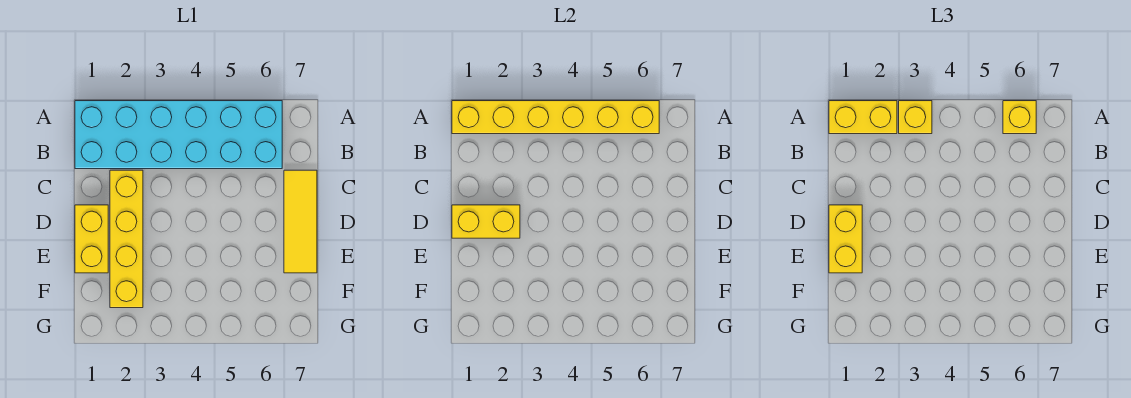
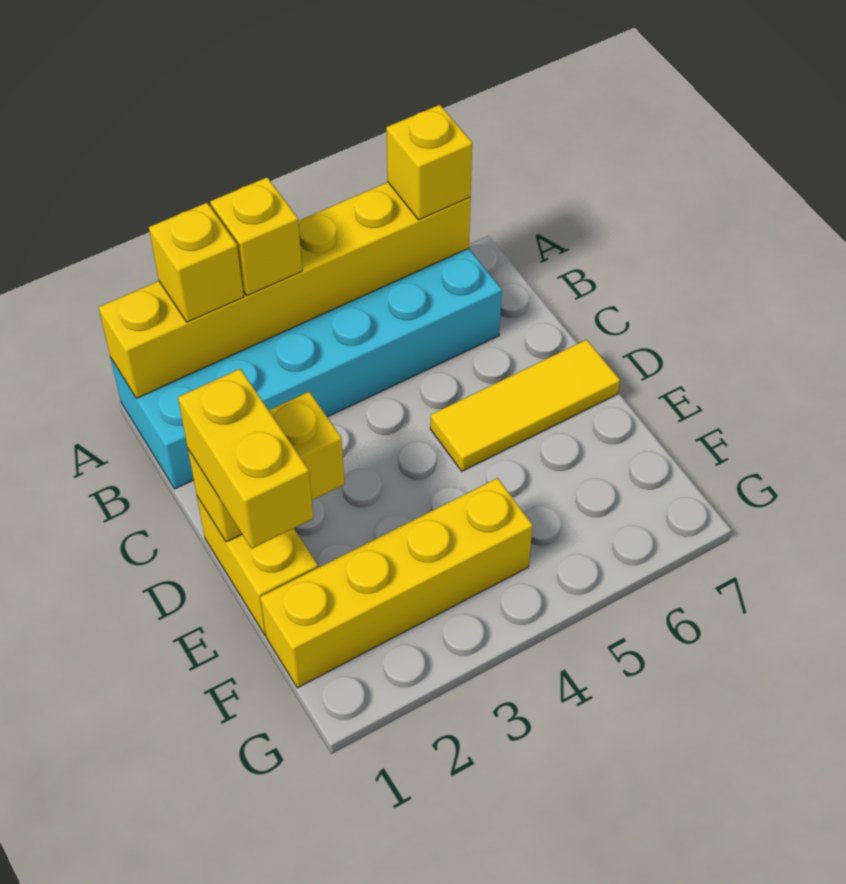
yellow 1x2 brick [829,101,897,134] -> yellow 1x1 brick [149,203,244,322]
yellow 1x4 brick [110,170,143,308] -> yellow 1x4 brick turned to [260,478,533,688]
yellow 1x3 tile [284,170,317,273] -> yellow 1x3 tile turned to [430,340,620,471]

